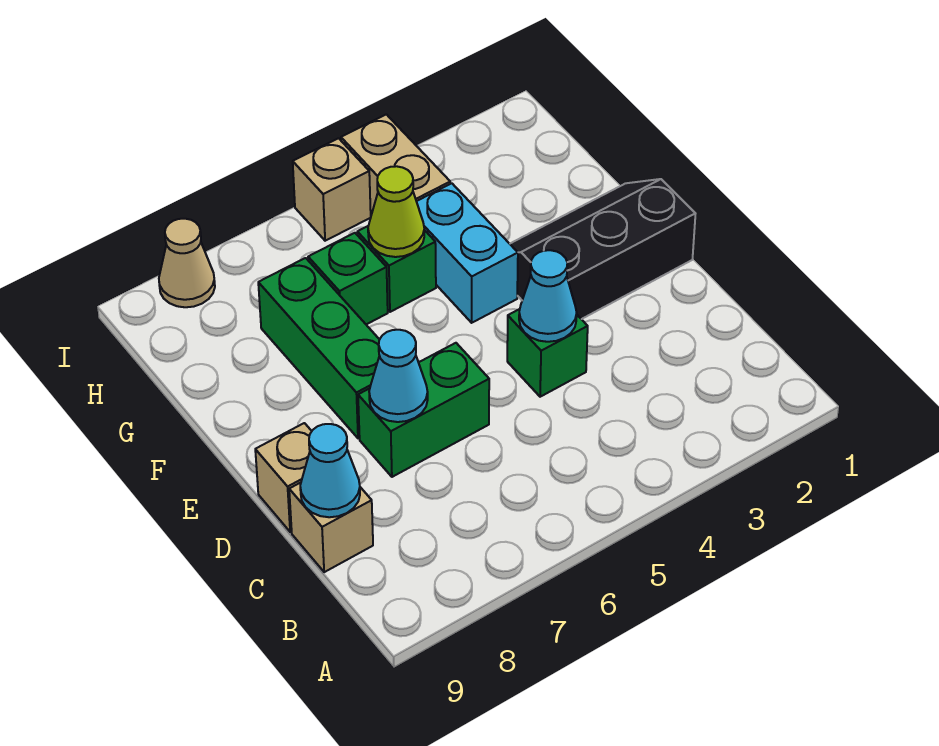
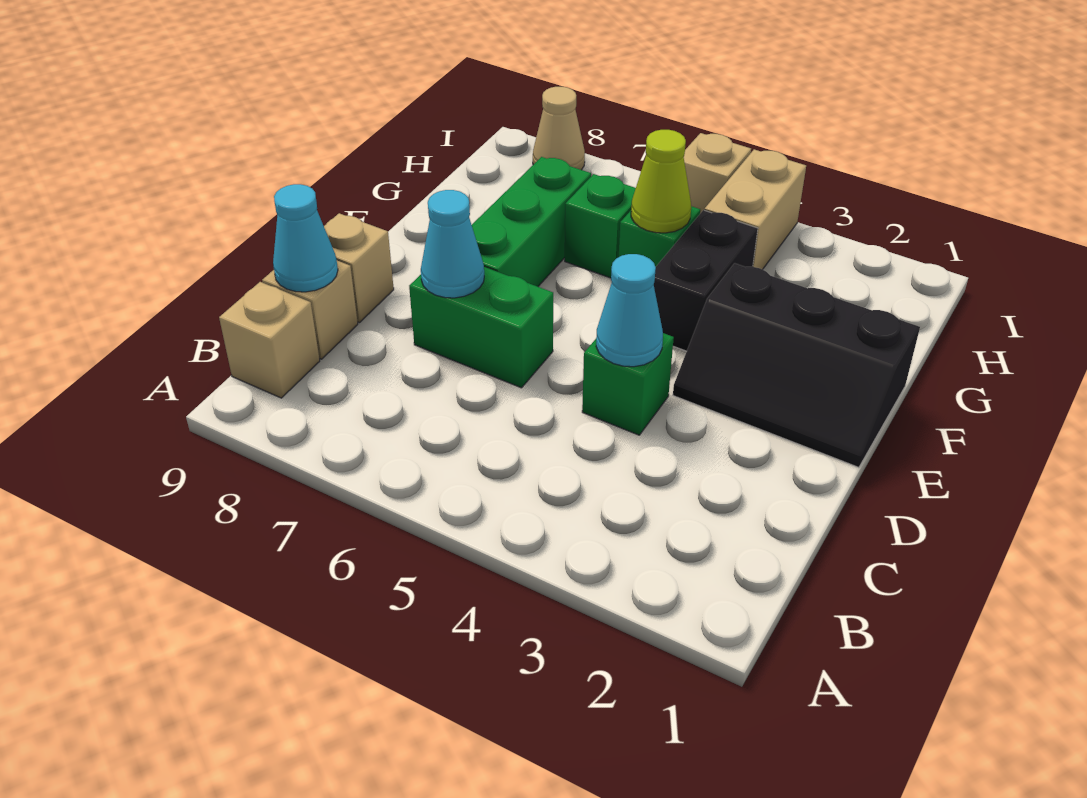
none -> tan 1x1 brick [219,282,320,398]
black 2x3 slope [510,179,696,319] -> black 2x3 slope turned to [673,263,920,467]
cyan 1x2 brick [416,183,518,323] -> black 1x2 brick [654,210,758,351]

